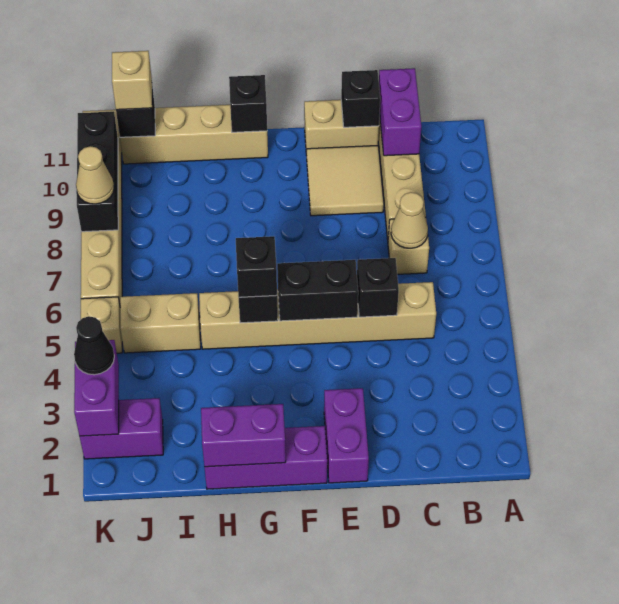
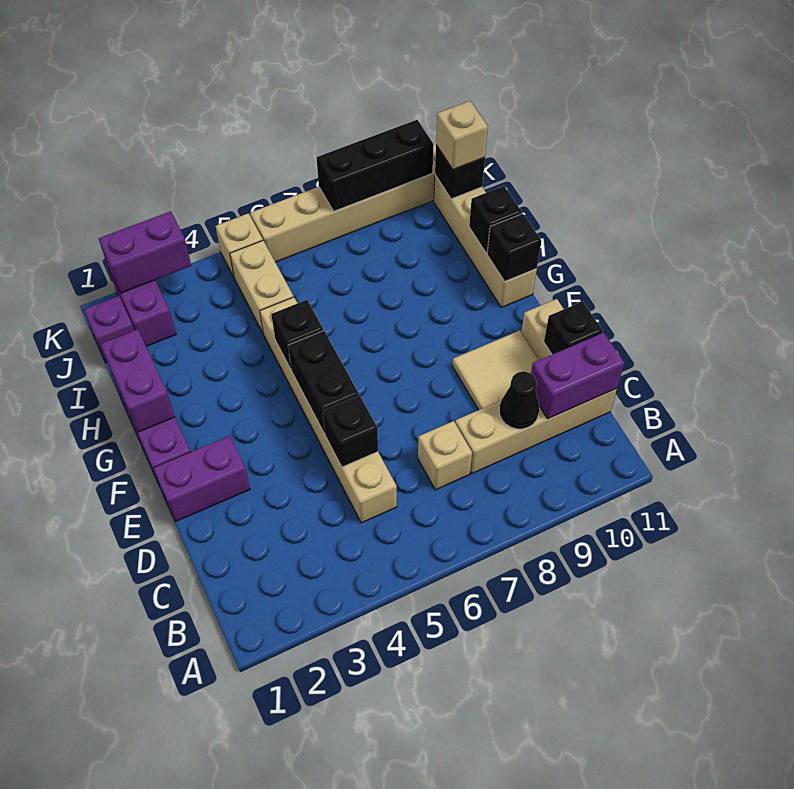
tan 1x1 cone [391,192,428,248] -> none
black 1x1 brick [236,236,277,297] -> black 1x1 brick moved to [469,186,522,253]
none -> purple 1x1 brick [84,296,134,362]
black 1x1 cone [74,316,114,375] -> black 1x1 cone moved to [499,371,539,429]
tan 1x1 cone [76,146,114,204] -> none

